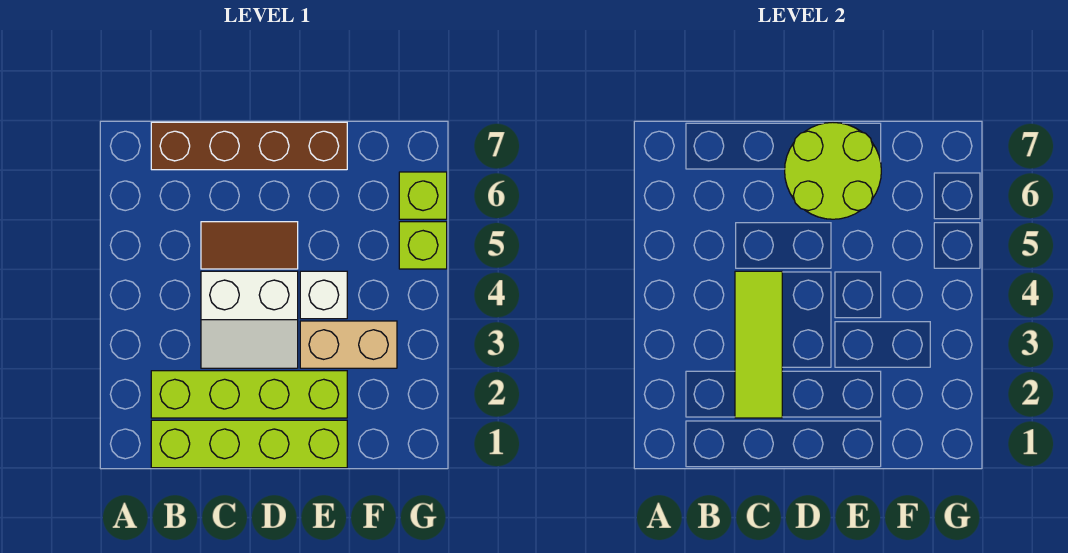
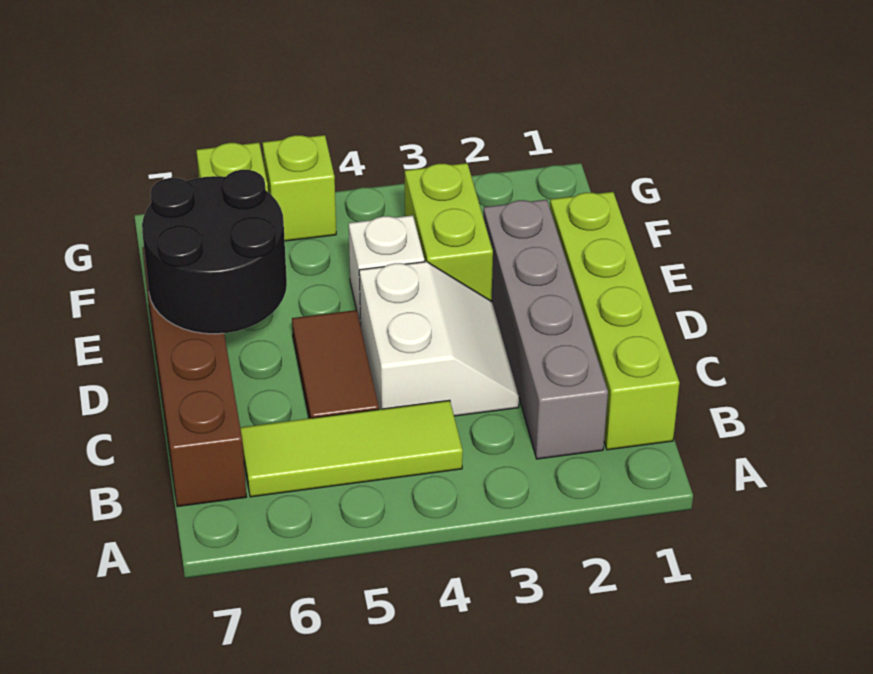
lime 1x4 brick [151,371,347,418] -> grey 1x4 brick [483,200,608,459]
lime 1x3 tile [735,271,782,418] -> lime 1x3 tile moved to [240,400,463,497]
lime 2x2 round brick [785,123,881,219] -> black 2x2 round brick [142,170,287,334]
tan 1x2 brick [300,321,397,368] -> lime 1x2 brick [405,163,493,301]

